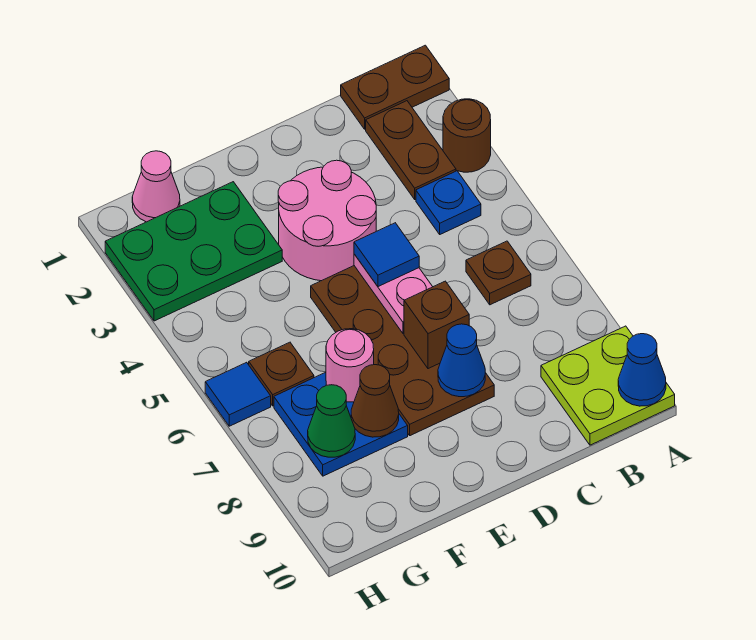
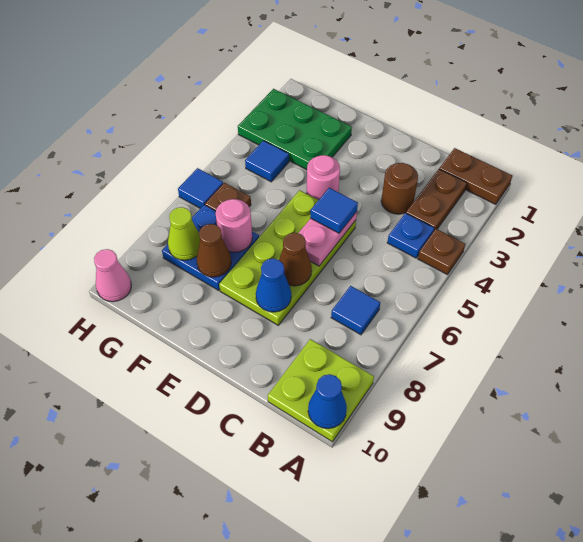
brown 1x1 round brick [443,99,491,172] -> brown 1x1 round brick moved to [381,163,418,214]
brown 1x1 plate [466,241,531,305] -> brown 1x1 plate moved to [418,229,465,275]
none -> blue 1x1 tile [331,286,380,335]
pink 2x2 round brick [278,160,376,281] -> pink 1x1 round brick [306,155,340,200]
brown 2x4 plate [311,266,494,436] -> lime 2x4 plate [219,190,356,325]
brown 1x1 brick [404,281,469,369] -> brown 1x1 cone [279,233,312,286]
pink 1x1 cone [132,151,180,222] -> pink 1x1 cone moved to [94,249,131,302]
none -> blue 1x1 tile [245,141,289,182]
green 1x1 cone [308,385,355,457] -> lime 1x1 cone [168,207,200,260]

